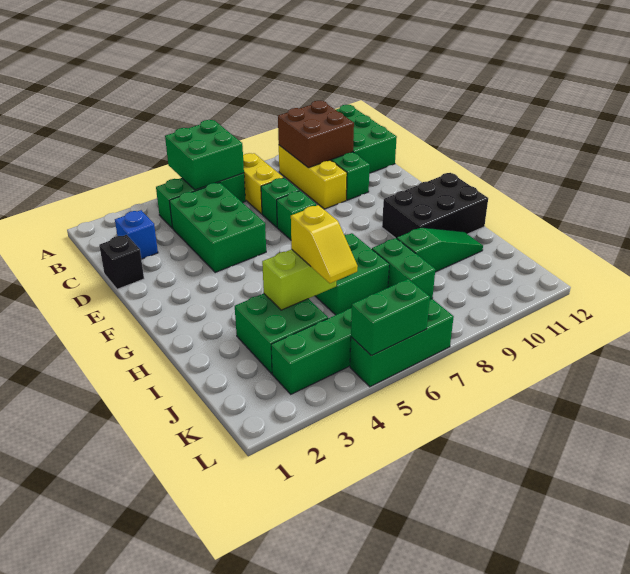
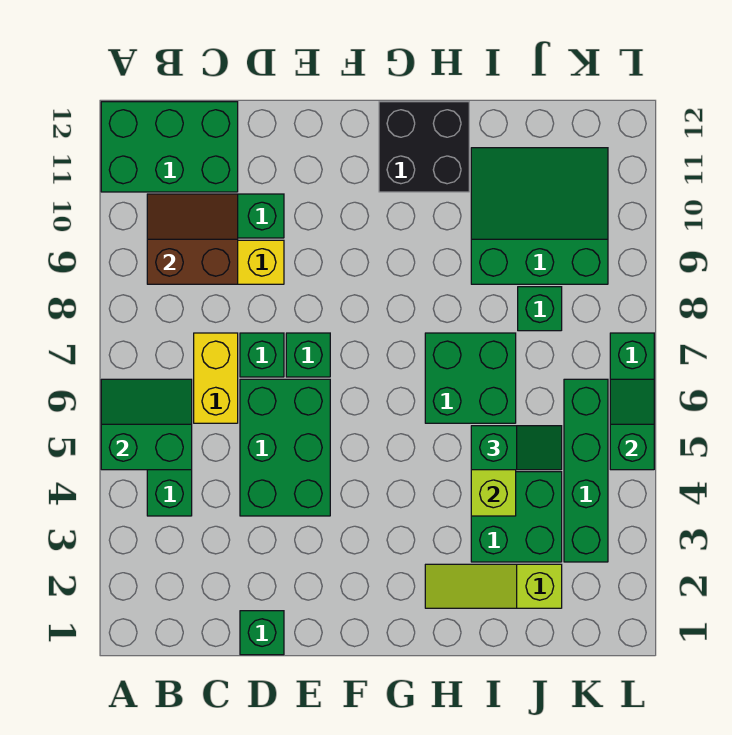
green 2x2 brick [165,120,244,190] -> green 2x2 slope [101,379,192,470]
yellow 1x2 brick [243,153,283,214] -> yellow 1x2 brick turned to [194,333,238,423]
brown 2x2 brick [278,101,354,168] -> brown 2x2 slope [147,194,238,284]
blue 1x1 brick [115,210,158,259] -> none
green 2x3 brick [169,183,266,272] -> green 2x3 brick turned to [240,379,330,516]
black 1x1 brick [99,235,144,289] -> green 1x1 brick [240,611,284,655]
black 2x3 brick [382,173,488,238] -> black 2x2 brick [379,102,469,192]
none -> lime 1x3 slope [425,564,562,608]
yellow 1x2 slope [291,205,358,283] -> green 1x2 slope [471,426,562,470]
green 1x2 brick [372,238,435,300] -> green 1x1 brick [518,287,562,331]
green 1x3 slope [397,227,483,272] -> green 3x3 slope [471,148,608,284]
green 1x2 brick [351,279,430,356] -> green 1x2 slope [610,379,654,470]

